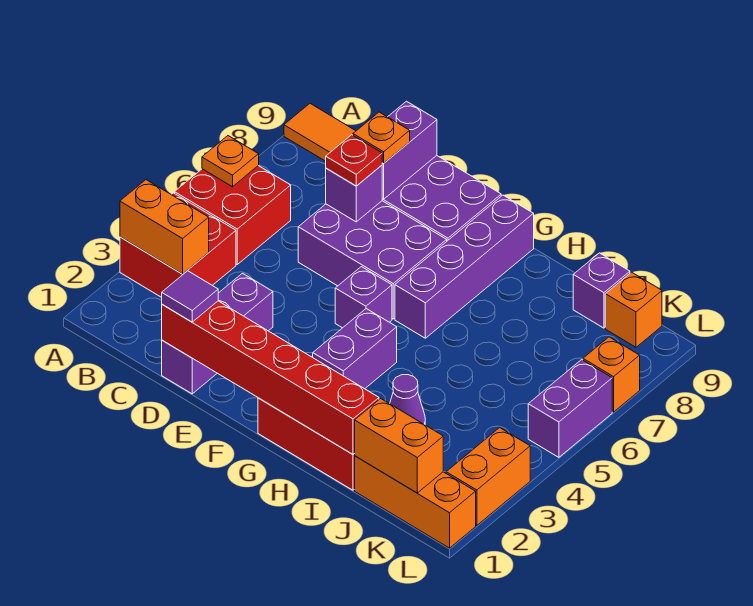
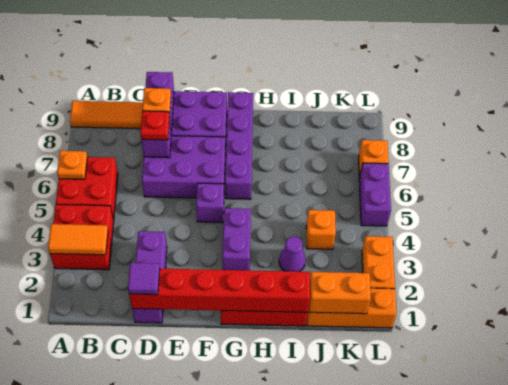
orange 1x2 brick [120,180,209,274] -> orange 1x2 tile [48,224,108,255]
purple 1x1 brick [573,253,630,328] -> none
orange 1x1 brick [605,272,662,347] -> orange 1x1 brick moved to [306,210,336,249]

